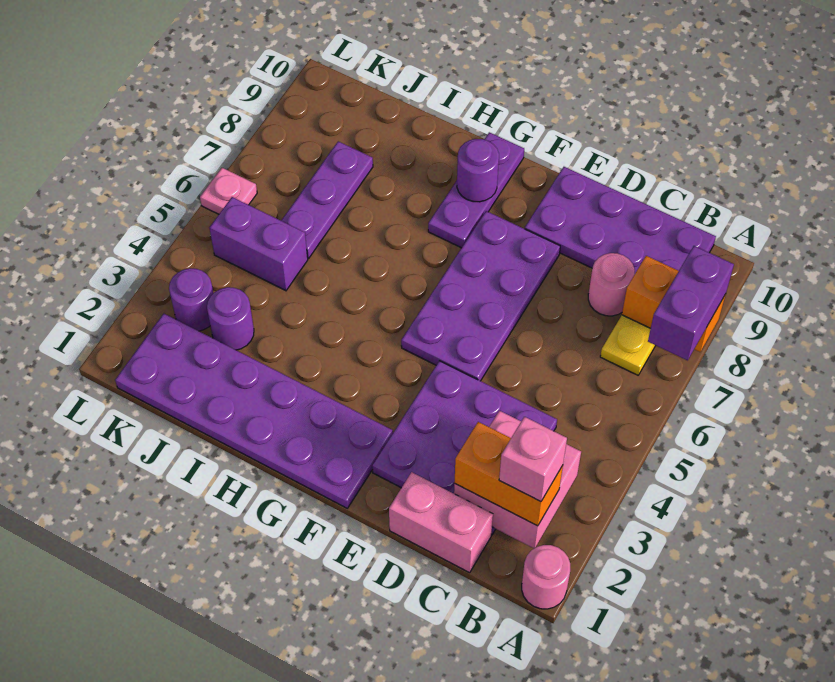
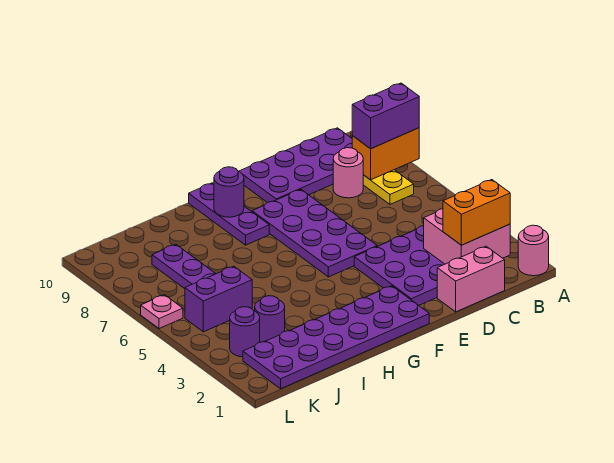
purple 1x2 brick [648,246,734,360] -> purple 1x2 brick turned to [352,83,419,149]
pink 1x1 brick [499,417,567,502] -> none

